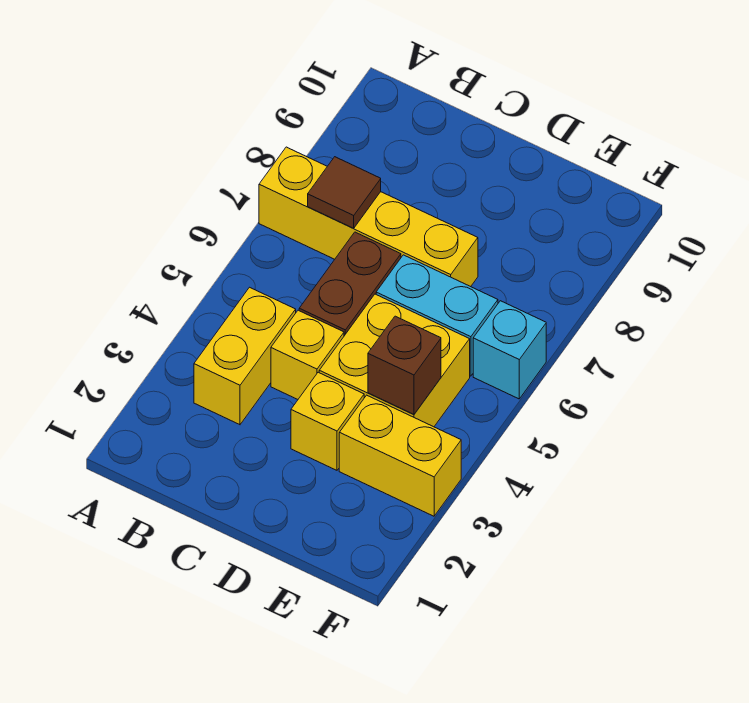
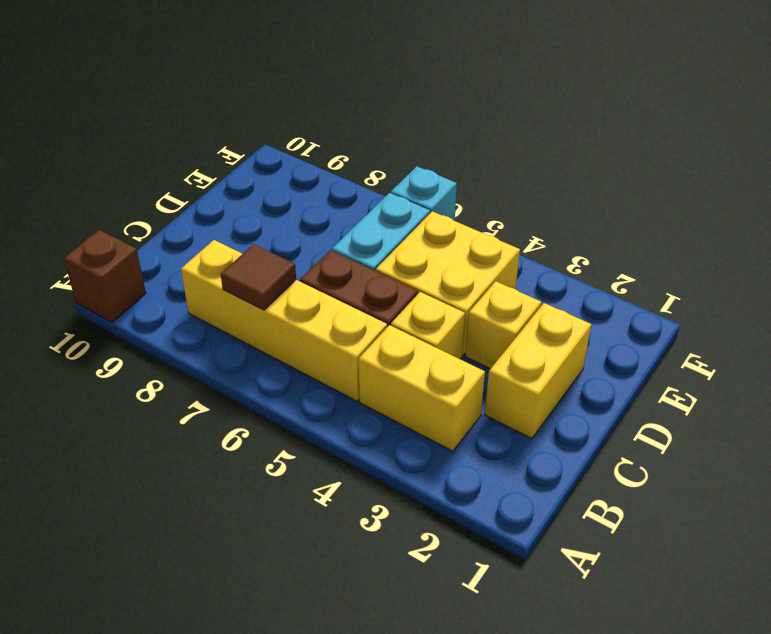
yellow 1x4 brick [259,147,478,287] -> yellow 1x4 brick turned to [181,240,387,401]
yellow 1x2 brick [339,395,461,516] -> yellow 1x2 brick moved to [485,303,591,439]
brown 1x1 brick [368,316,441,415] -> brown 1x1 brick moved to [64,230,146,322]

